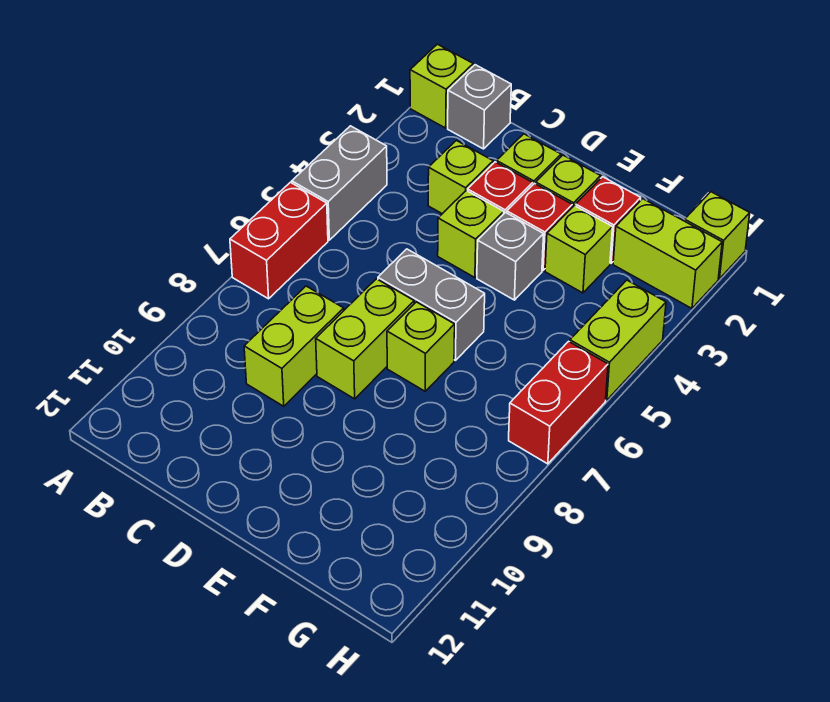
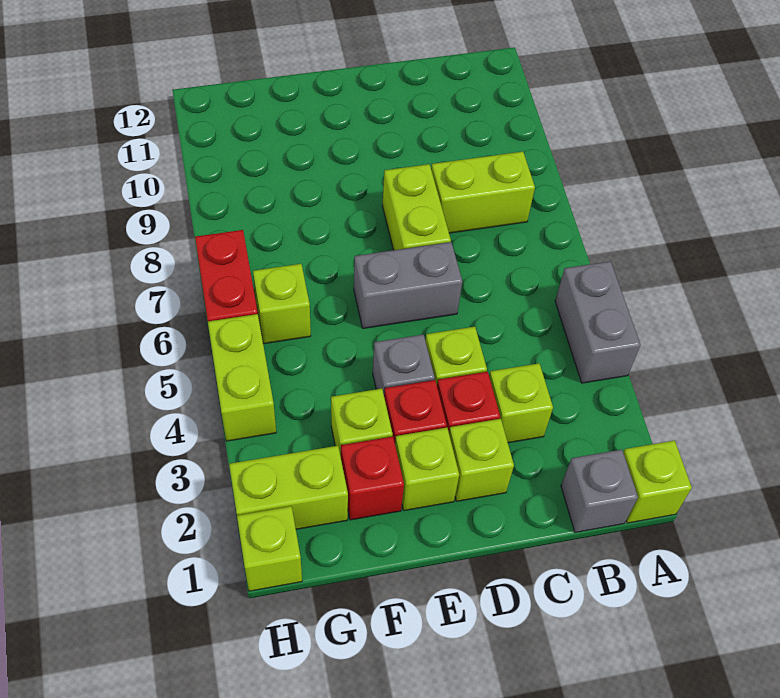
red 1x2 brick [230,182,328,299] -> none
lime 1x2 brick [244,286,344,406] -> lime 1x2 brick turned to [431,152,535,233]
lime 1x1 brick [387,302,455,391] -> lime 1x1 brick moved to [253,264,311,344]

